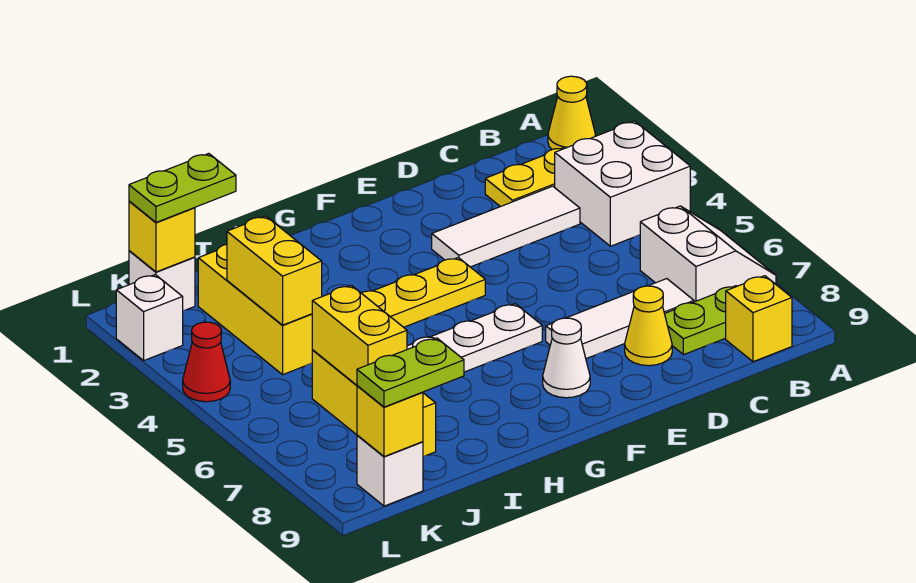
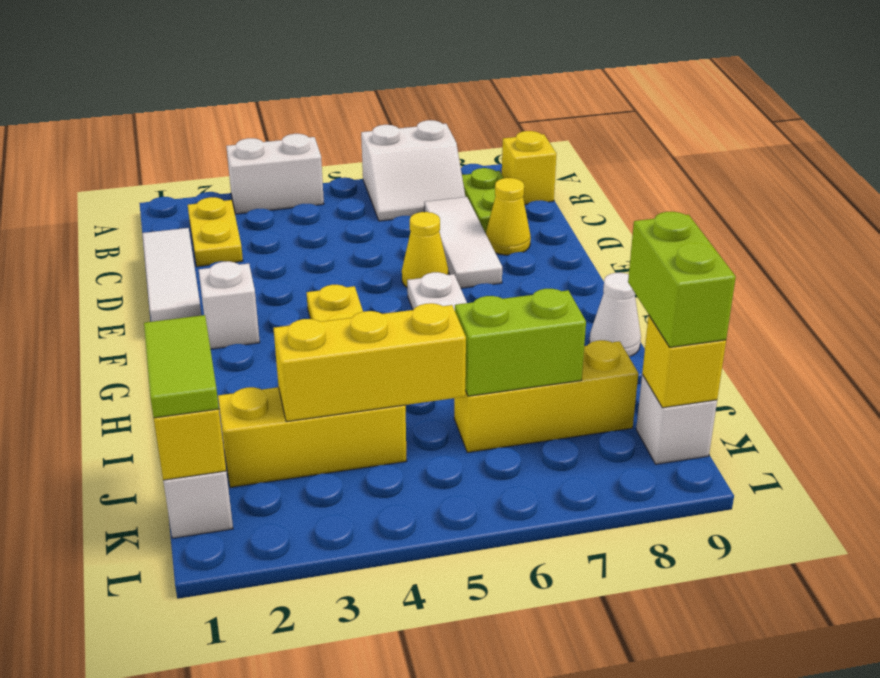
yellow 1x1 cone [548,76,596,149] -> yellow 1x1 cone moved to [402,212,449,287]
white 2x2 brick [555,121,690,246] -> white 1x2 brick [226,134,324,214]
white 2x2 slope [640,206,776,302] -> white 2x2 slope turned to [361,120,465,221]
white 1x3 tile [432,186,580,267] -> white 1x3 tile moved to [143,228,202,322]
white 1x1 cone [543,318,590,398] -> white 1x1 cone moved to [589,273,641,356]
lime 1x2 plate [129,153,236,222] -> lime 1x2 tile [144,315,219,418]
yellow 1x2 brick [227,216,322,325] -> yellow 1x3 brick [274,303,466,422]
yellow 1x2 brick [312,285,407,385] -> lime 1x2 brick [455,289,586,396]
lime 1x2 plate [357,338,464,407] -> lime 1x2 brick [628,212,736,347]
white 1x1 brick [116,275,183,361] -> white 1x1 brick moved to [199,261,260,349]
red 1x1 cone [183,322,230,402] -> none

